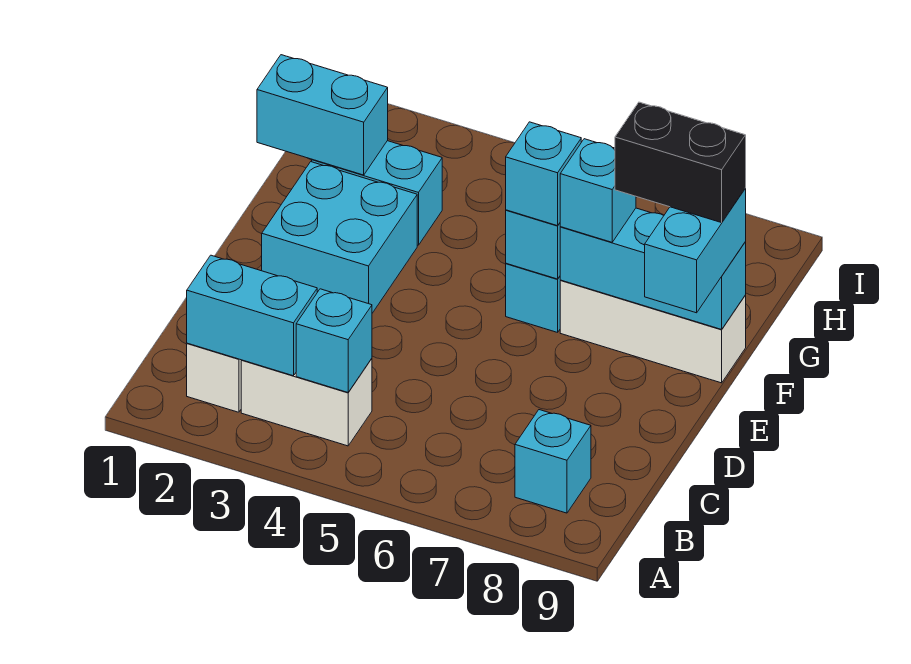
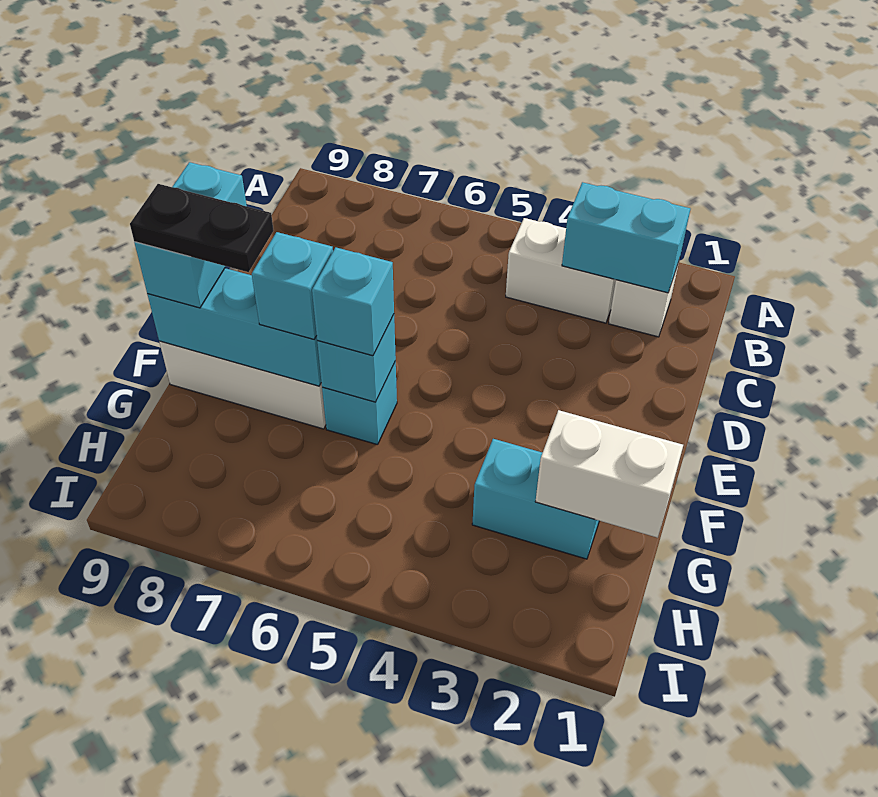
cyan 1x1 brick [296,289,372,392] -> none
cyan 1x1 brick [515,410,591,513] -> none
cyan 2x2 brick [262,162,417,313] -> none
black 1x2 brick [615,102,746,223] -> black 1x2 plate [130,184,274,272]
cyan 1x2 brick [257,55,388,175] -> white 1x2 brick [535,410,683,538]

